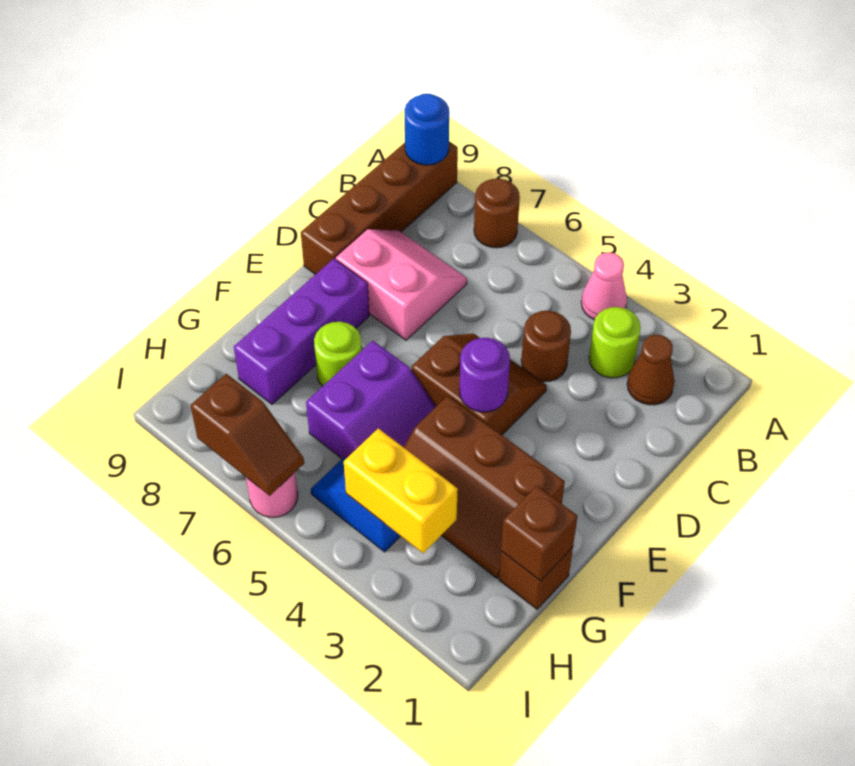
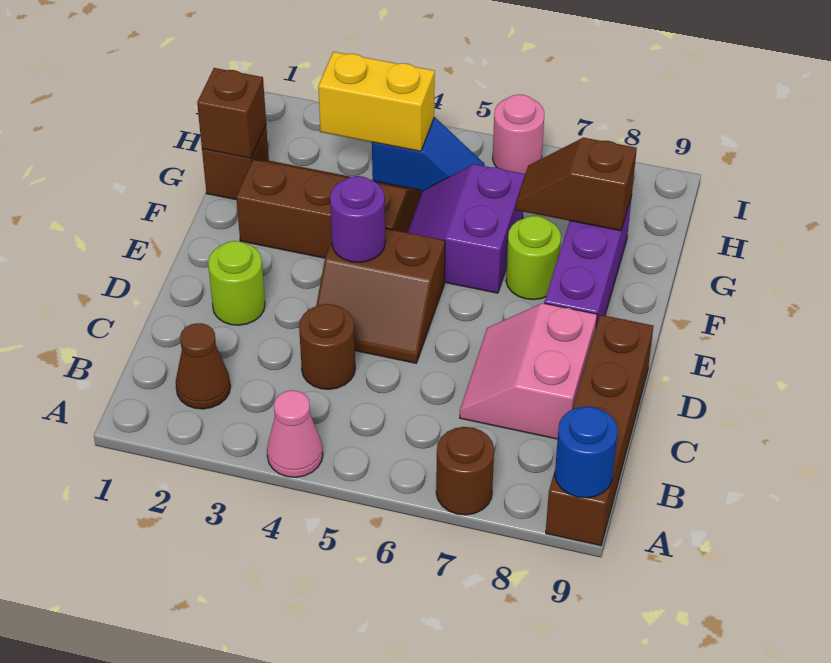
lime 1x1 round brick [589,307,641,378] -> lime 1x1 round brick moved to [208,241,265,325]
pink 2x2 slope [336,229,467,340] -> pink 2x2 slope turned to [460,303,597,439]
brown 1x2 slope [191,374,304,496] -> brown 1x2 slope moved to [516,138,637,231]

